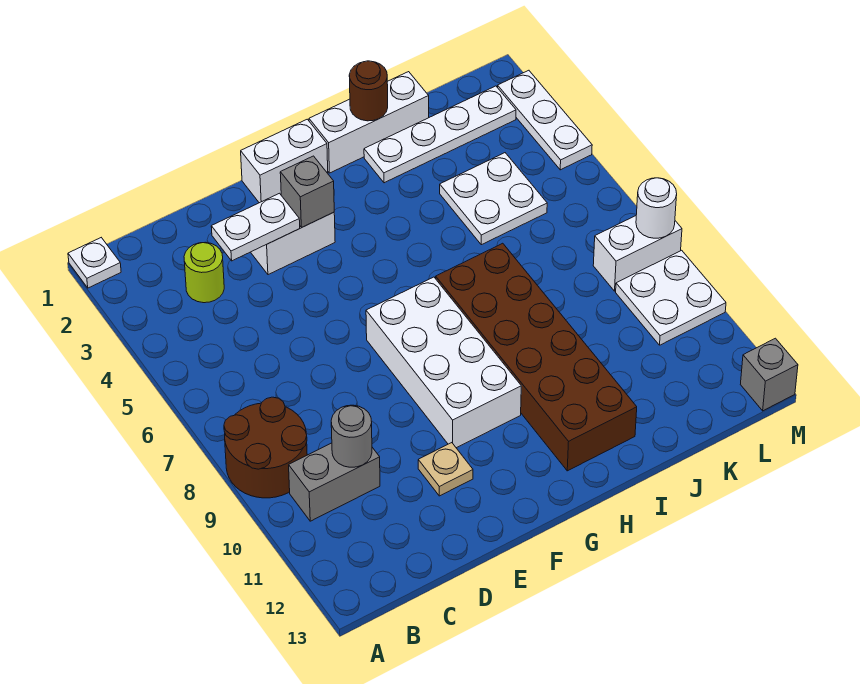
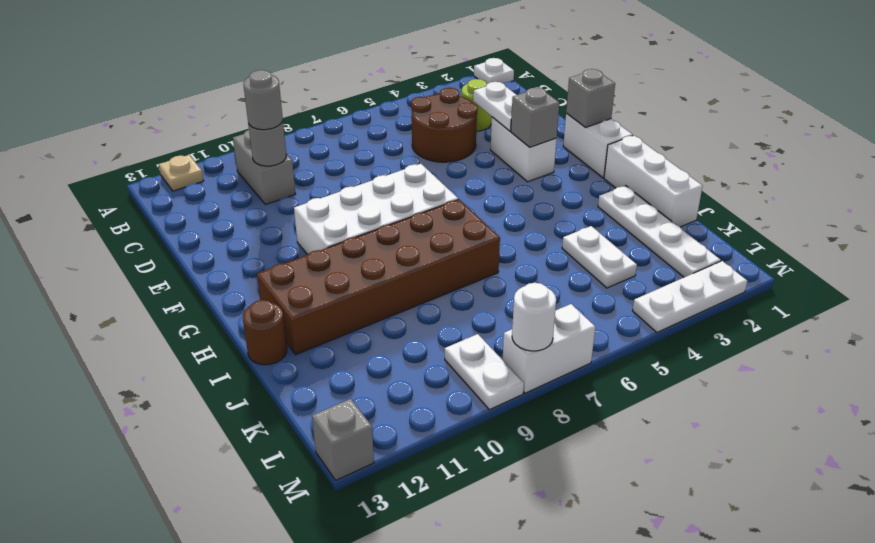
brown 2x2 round brick [224,397,307,498] -> brown 2x2 round brick moved to [411,88,477,162]
none -> grey 1x1 round brick [243,70,283,130]
tan 1x1 plate [418,443,473,496] -> tan 1x1 plate moved to [159,155,204,191]
none -> grey 1x1 brick [566,69,615,128]
brown 1x1 round brick [349,61,388,121] -> brown 1x1 round brick moved to [243,300,287,365]
white 2x2 plate [440,153,547,245] -> white 1x2 plate [562,226,637,288]
white 1x2 brick [593,216,682,291] -> white 1x2 brick turned to [503,304,595,393]
white 2x2 plate [616,250,726,345] -> white 1x2 plate [445,334,524,410]

